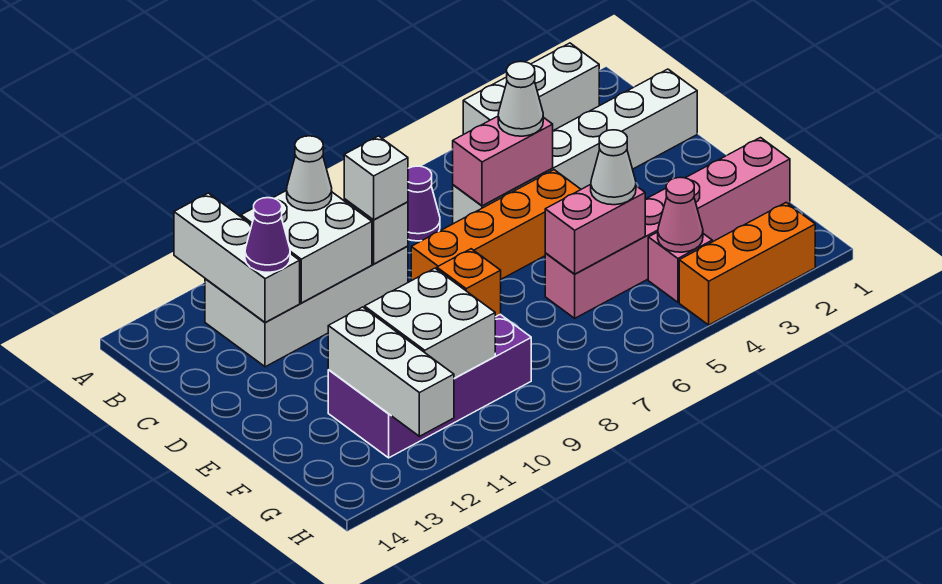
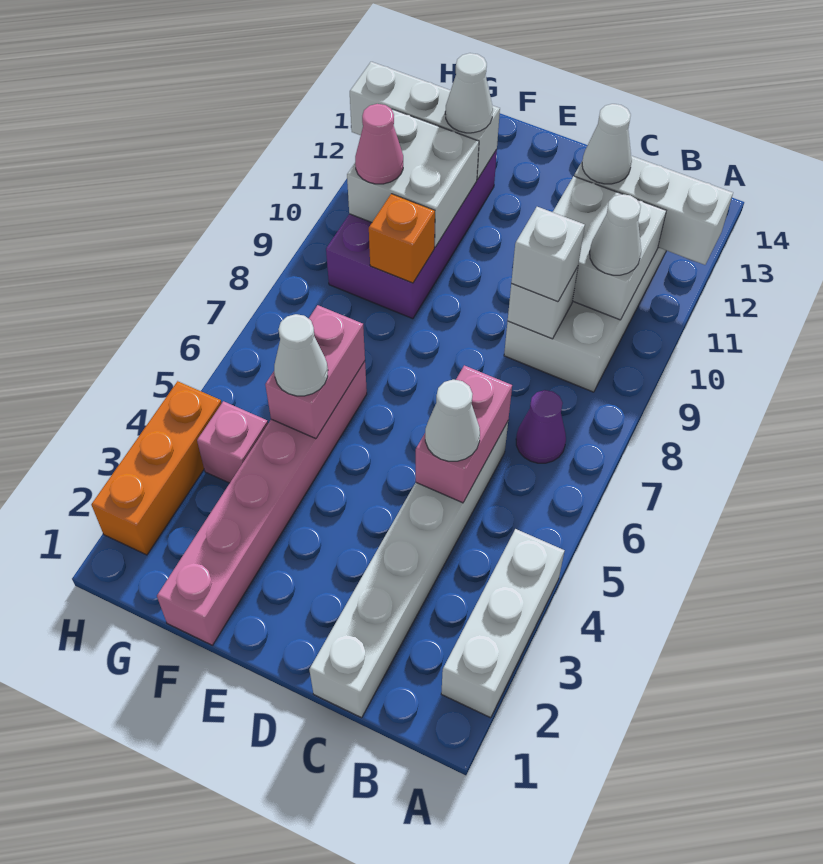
purple 1x1 cone [245,198,290,272] -> white 1x1 cone [582,104,632,184]
orange 1x4 brick [411,170,581,281] -> none
none -> white 1x1 cone [445,53,493,133]
pink 1x1 cone [658,177,703,252] -> pink 1x1 cone moved to [355,104,403,184]

